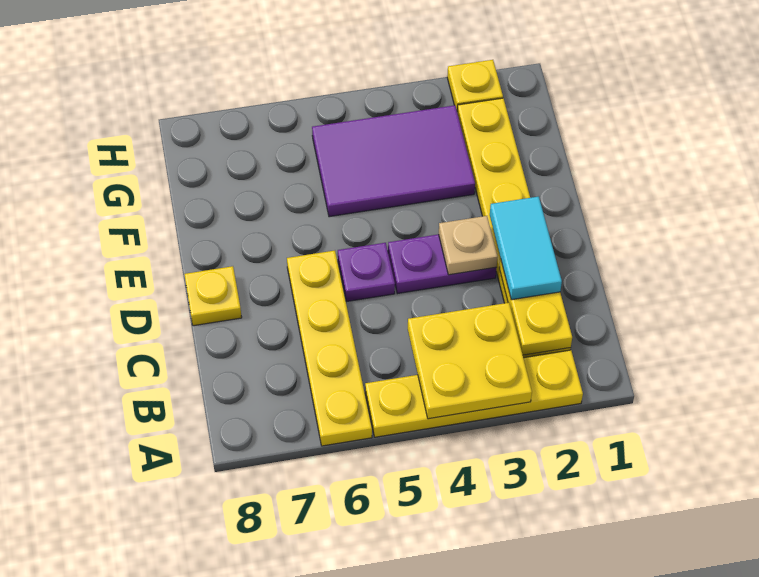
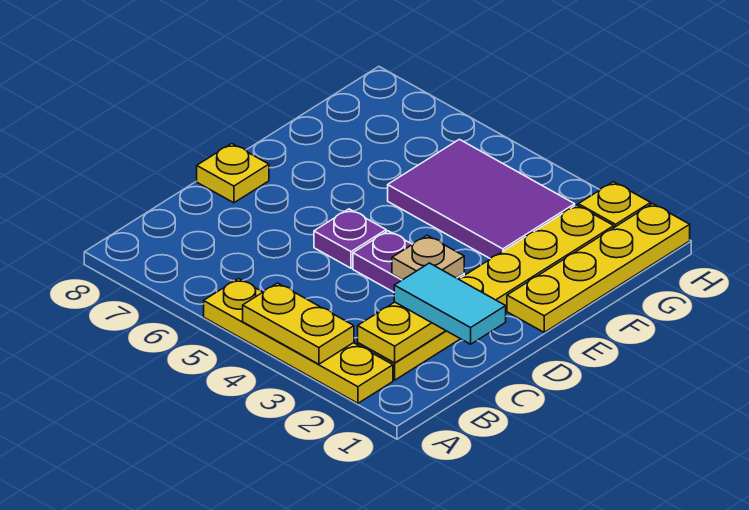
yellow 2x2 plate [408,303,532,419] -> yellow 1x2 plate [243,283,354,364]
yellow 1x4 plate [287,251,372,446] -> yellow 1x4 plate moved to [507,204,690,332]
cyan 1x2 tile [490,197,562,300] -> cyan 1x2 tile turned to [394,263,506,344]

